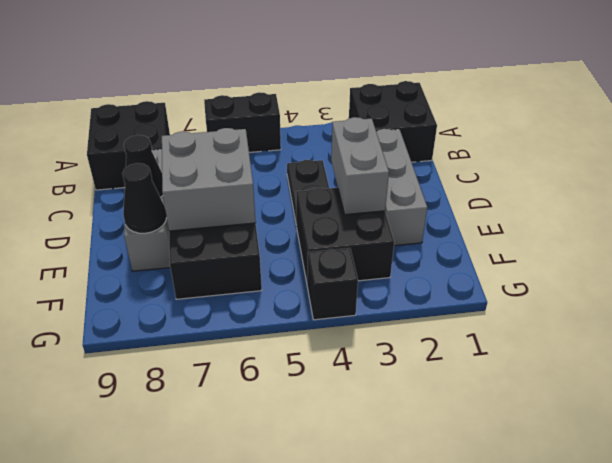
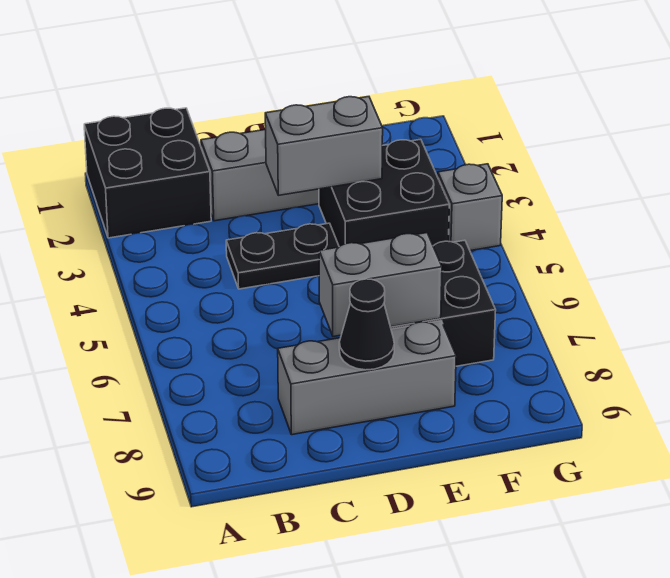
black 1x2 brick [204,92,281,152] -> none
black 2x2 brick [87,101,170,190] -> none
grey 2x2 brick [162,128,256,231] -> grey 1x2 brick [319,233,442,337]
black 1x1 cone [122,163,167,233] -> none
black 1x1 brick [307,248,358,320] -> grey 1x1 brick [438,164,502,251]

